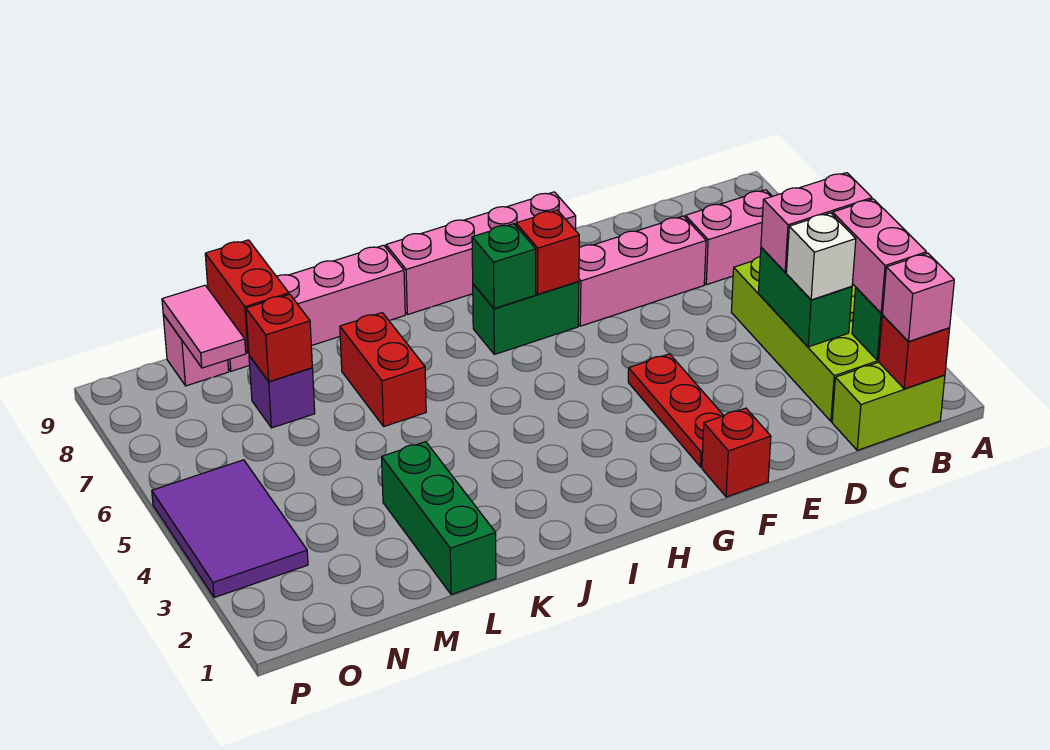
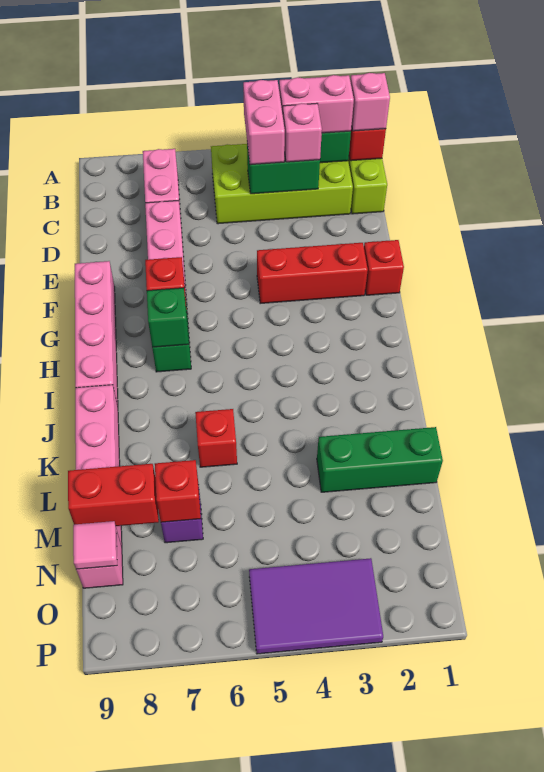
white 1x1 brick [786,213,856,300] -> pink 1x1 brick [283,103,322,162]
red 1x3 plate [628,354,724,467] -> red 1x3 brick [257,243,368,304]
red 1x2 brick [340,313,426,426] -> red 1x1 brick [195,409,237,467]
pink 1x2 tile [162,285,246,368] -> pink 1x1 tile [73,521,117,569]

